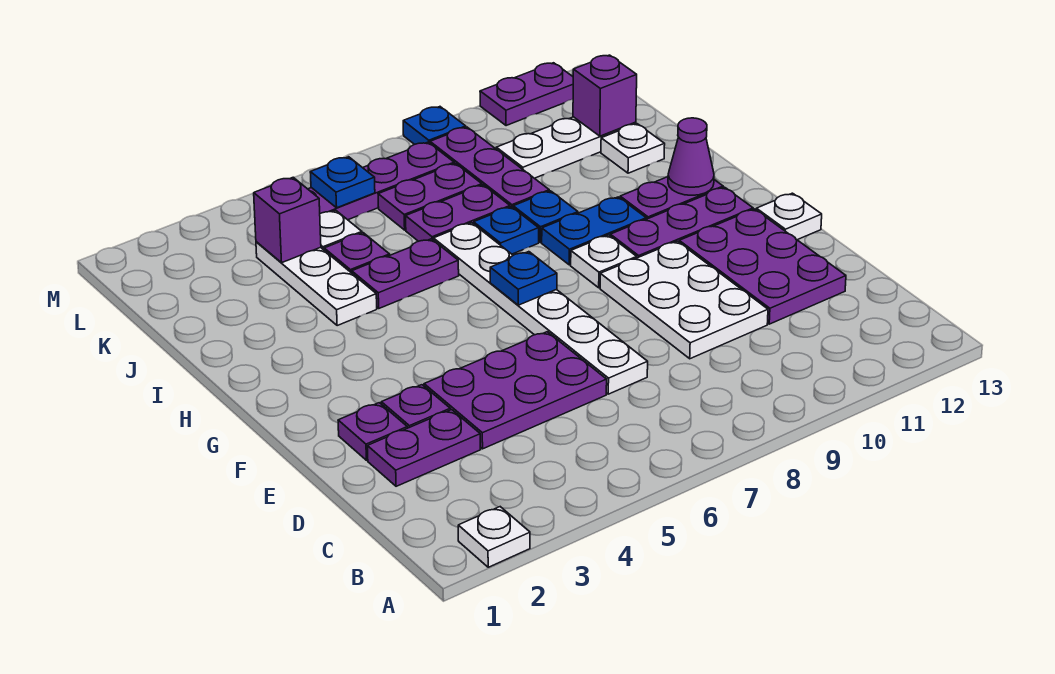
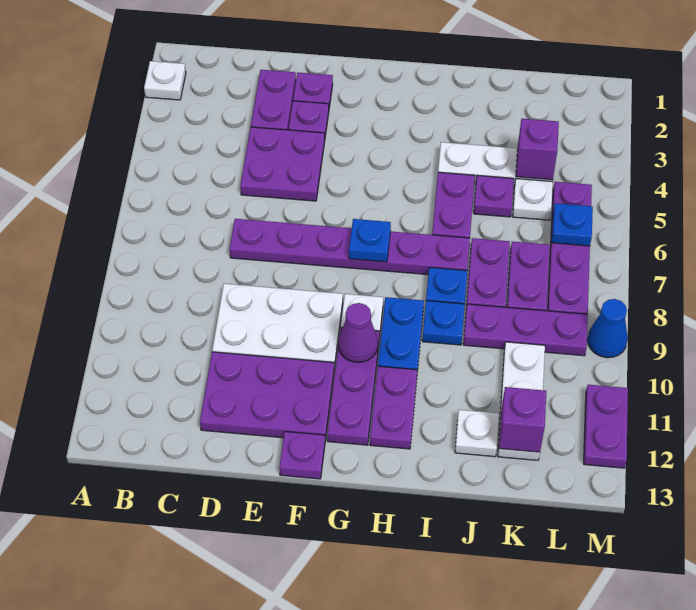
purple 2x3 plate [424,332,607,449] -> purple 2x2 plate [240,127,325,201]
white 1x6 plate [433,223,648,394] -> purple 1x6 plate [230,219,470,275]
white 1x1 plate [756,193,822,240] -> purple 1x1 plate [279,432,325,479]
purple 1x1 cone [668,118,714,195] -> purple 1x1 cone moved to [338,303,378,362]
blue 1x1 plate [403,107,466,144] -> blue 1x1 cone [587,299,628,358]

